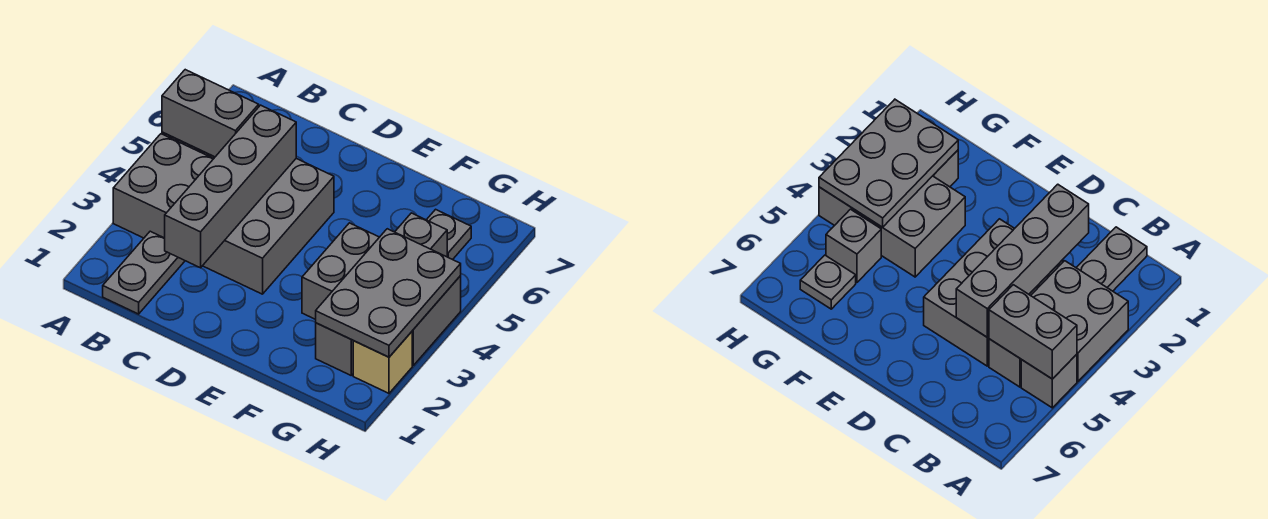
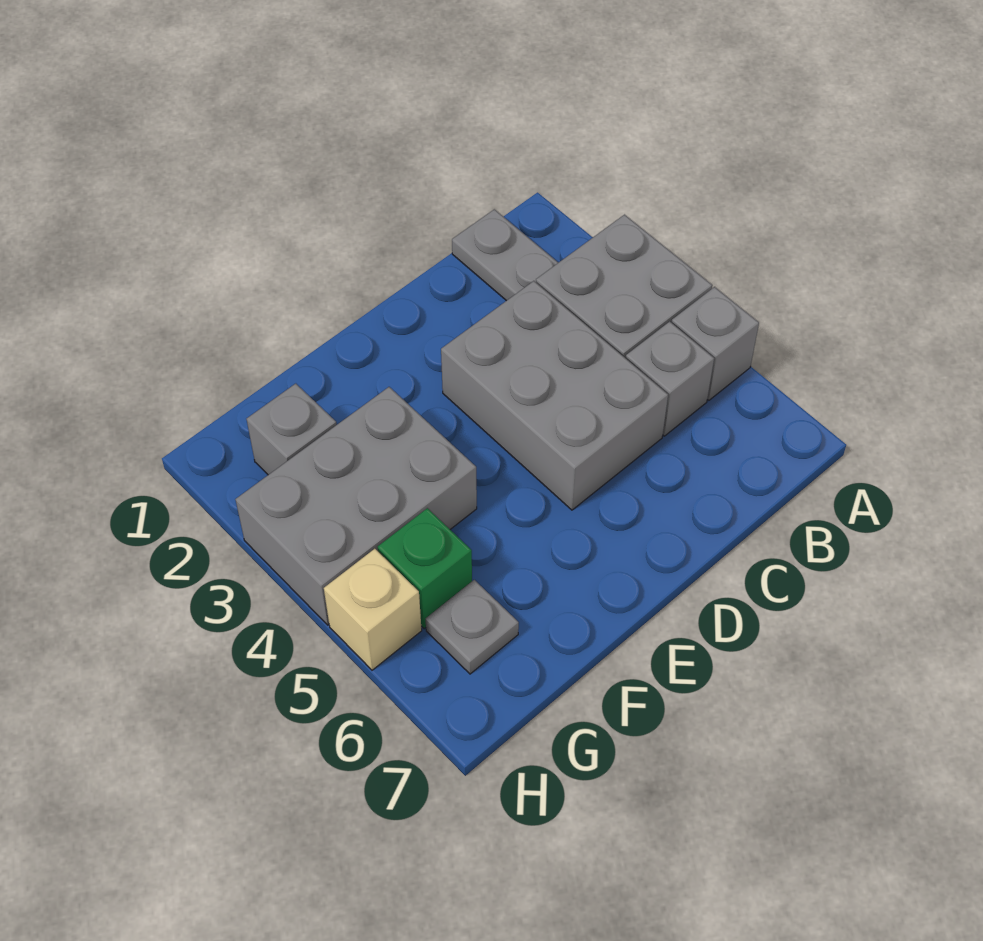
grey 1x2 brick [162,70,259,157] -> none
grey 1x4 brick [165,105,296,268] -> none
grey 2x3 plate [316,229,461,357] -> none
grey 1x1 brick [395,213,447,257] -> green 1x1 brick [378,508,472,629]
tan 1x1 brick [353,332,412,393] -> tan 1x1 brick moved to [324,549,422,670]

